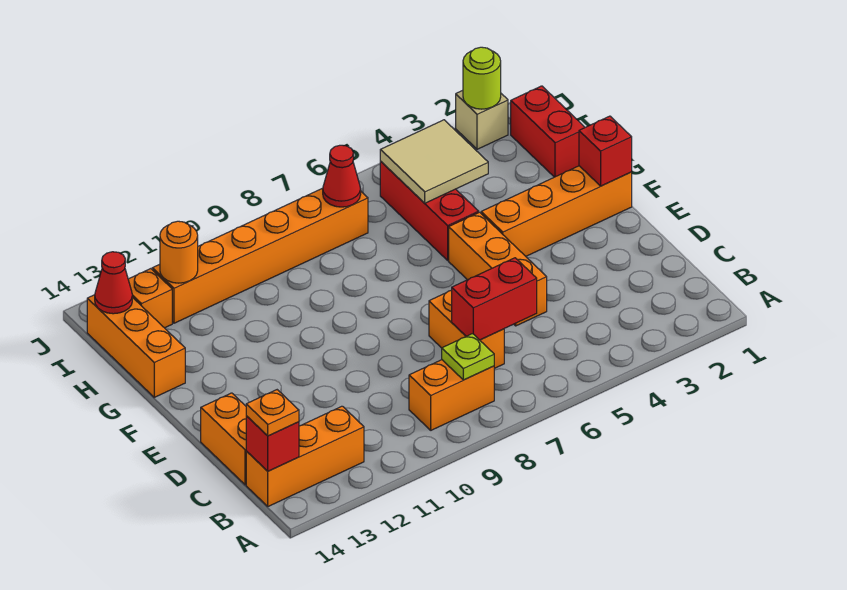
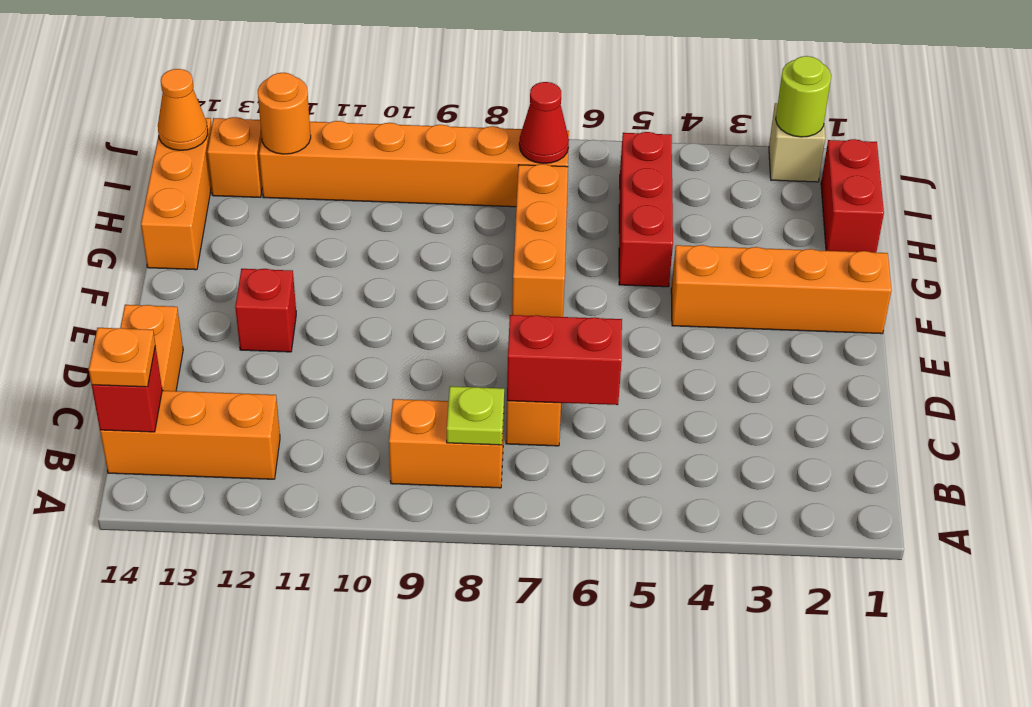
orange 1x3 brick [449,212,547,326] -> orange 1x3 brick moved to [512,164,568,317]
red 1x1 brick [579,116,632,186] -> red 1x1 brick moved to [235,269,296,352]
tan 2x2 tile [380,120,488,203] -> none
red 1x1 cone [95,252,132,314] -> orange 1x1 cone [158,69,208,150]

